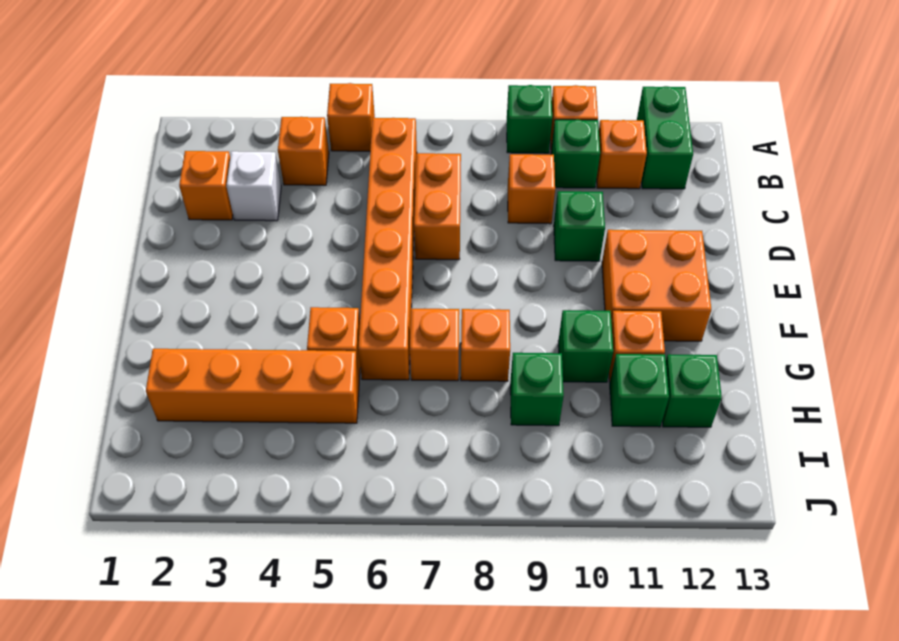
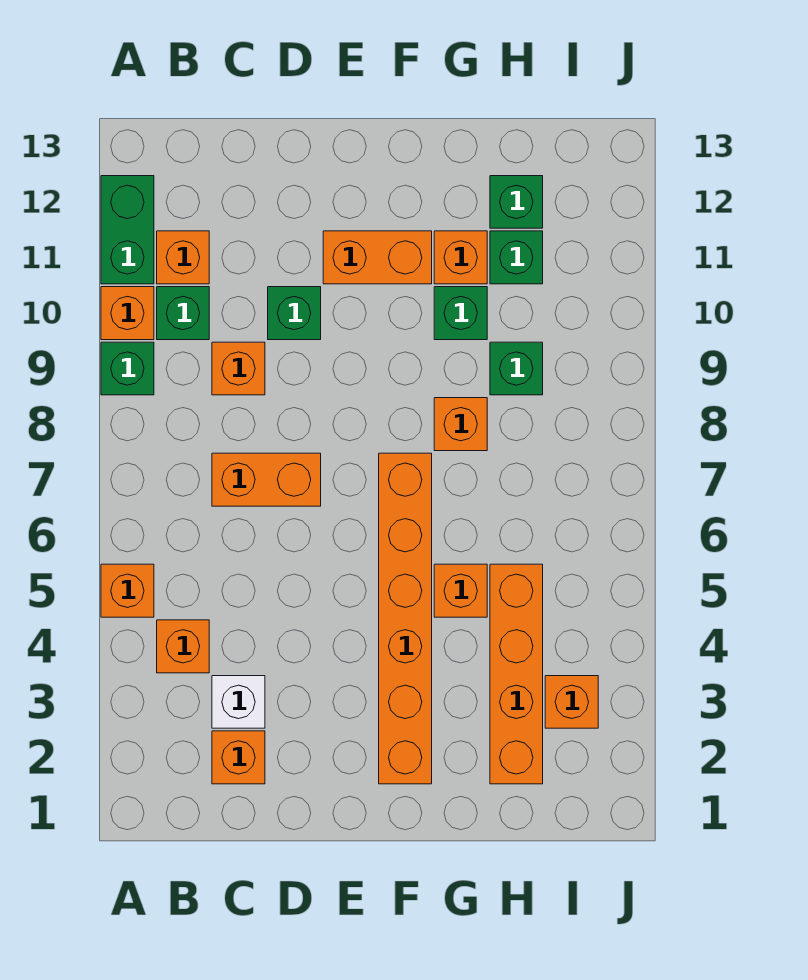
green 1x2 brick [637,86,693,189] -> green 1x2 brick turned to [101,176,154,284]
orange 1x6 brick [358,118,417,380] -> orange 1x6 brick turned to [379,453,432,784]
orange 2x2 brick [602,230,711,341] -> orange 1x2 brick [323,231,432,284]
orange 1x1 brick [410,309,459,381] -> orange 1x1 brick moved to [545,676,598,728]

